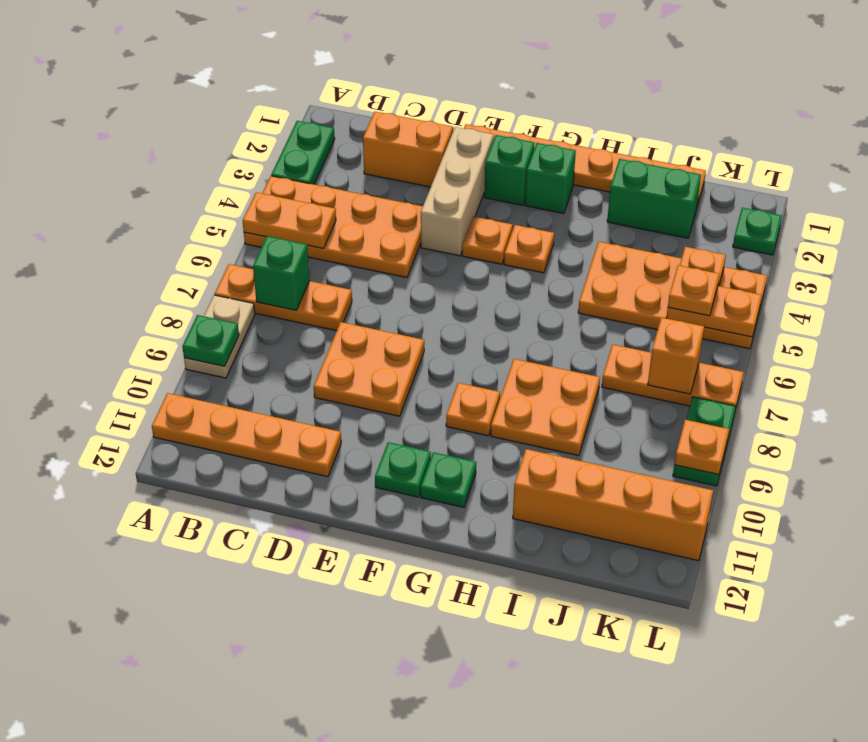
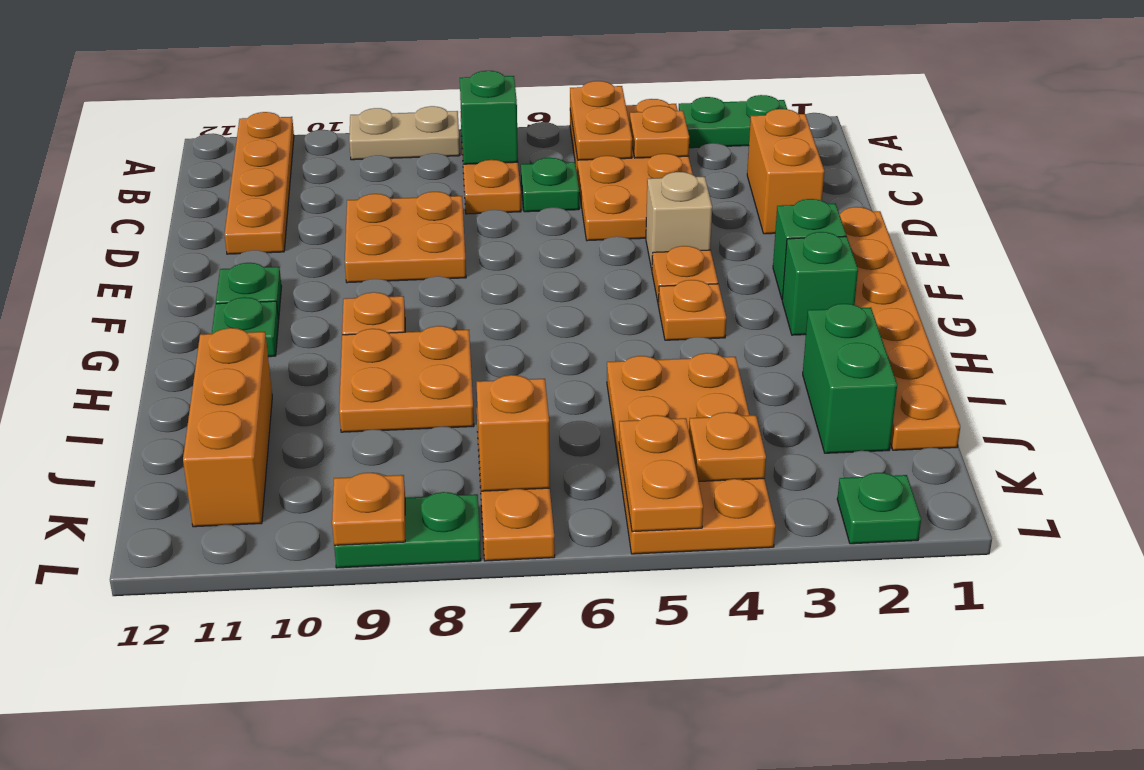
green 1x1 plate [182,315,239,366] -> green 1x1 plate moved to [521,158,579,212]
tan 1x3 brick [421,127,494,256] -> tan 1x1 brick [646,172,712,269]
orange 1x4 brick [513,449,713,561] -> orange 1x3 brick [183,328,272,527]
orange 1x1 plate [668,265,720,316] -> orange 1x1 plate moved to [630,106,689,158]

